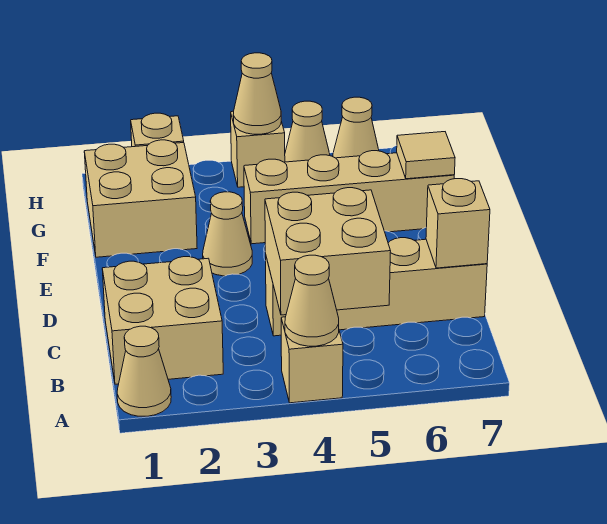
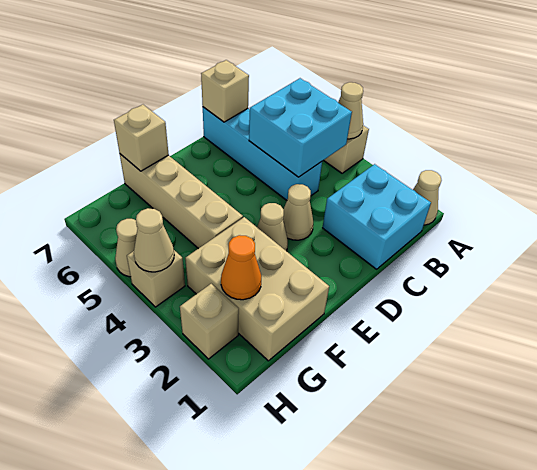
tan 2x2 brick [102,257,223,384] -> cyan 2x2 brick [323,164,431,269]
tan 2x2 brick [265,188,391,315] -> cyan 2x2 brick [249,78,352,177]
tan 1x4 brick [266,238,487,336] -> cyan 1x4 brick [203,107,322,200]
tan 2x2 brick [84,140,197,257] -> tan 2x3 brick [185,217,329,361]
tan 1x1 tile [397,132,455,179] -> tan 1x1 brick [114,105,169,171]
none -> orange 1x1 cone [221,235,261,300]
tan 1x1 cone [333,97,379,158] -> tan 1x1 cone moved to [283,184,313,240]

